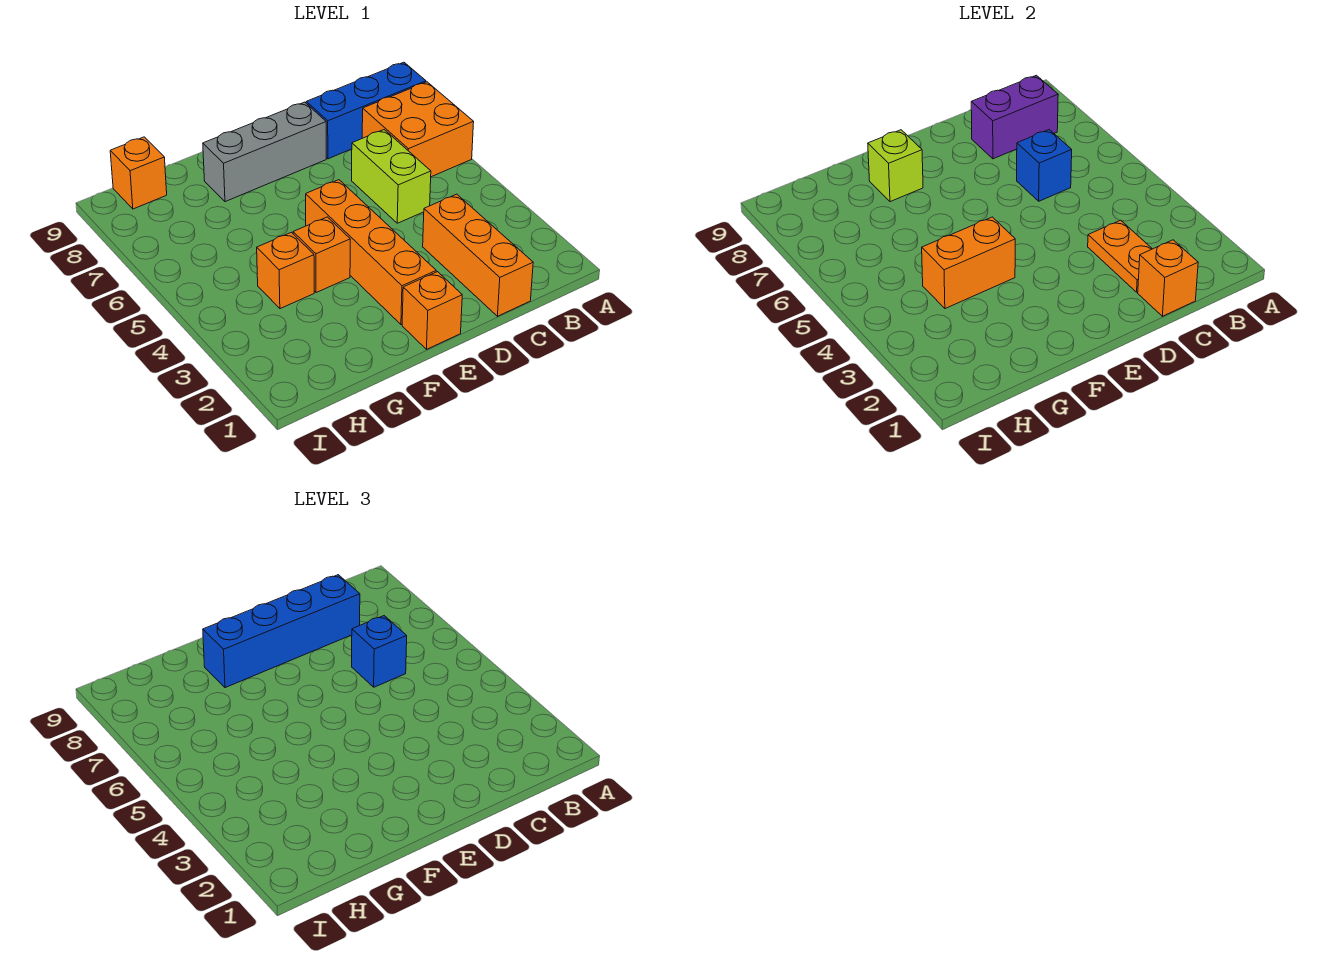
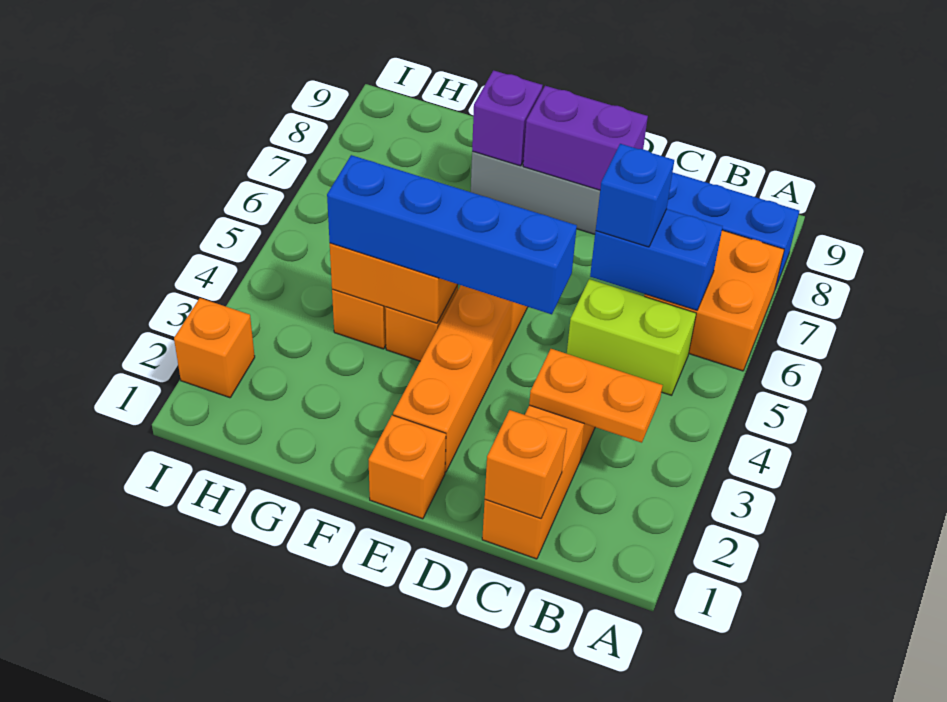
purple 1x2 brick [971,75,1058,159] -> purple 1x2 brick moved to [523,86,648,190]
orange 1x2 plate [1088,220,1152,292] -> orange 1x2 plate turned to [529,349,663,443]
lime 1x2 brick [352,130,431,223] -> lime 1x2 brick turned to [567,279,696,395]
blue 1x1 brick [1017,130,1072,201] -> blue 1x2 brick [590,209,723,310]
blue 1x4 brick [203,575,360,688] -> blue 1x4 brick moved to [327,155,577,314]
lime 1x1 brick [868,130,923,202] -> purple 1x1 brick [472,70,542,166]
orange 1x1 brick [110,137,167,209] -> orange 1x1 brick moved to [174,298,255,398]

